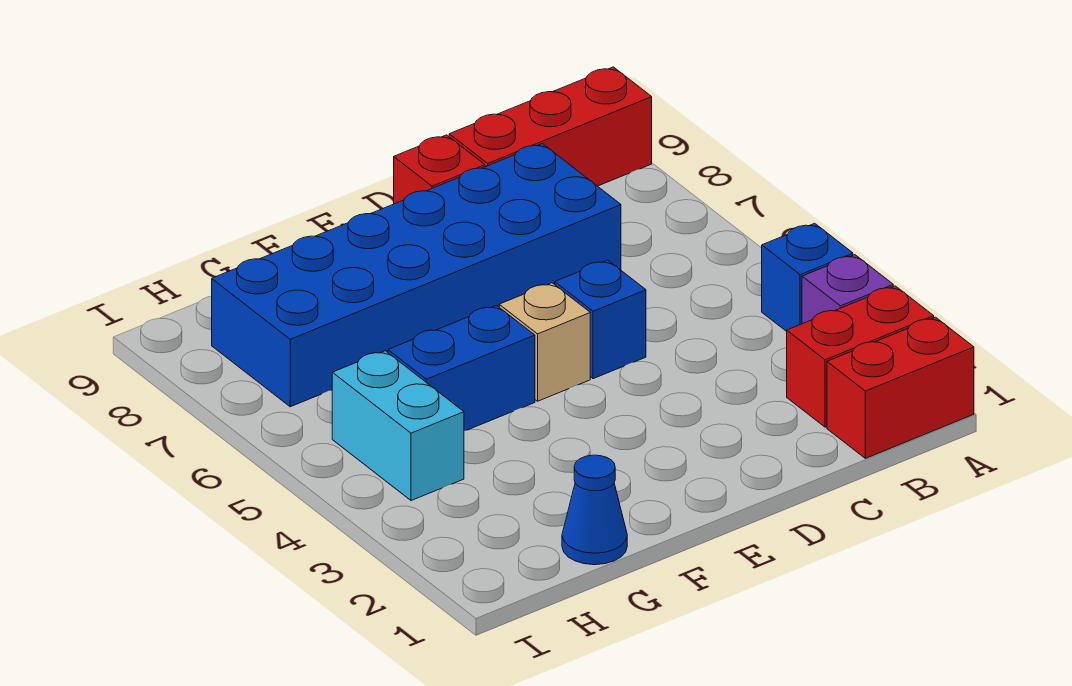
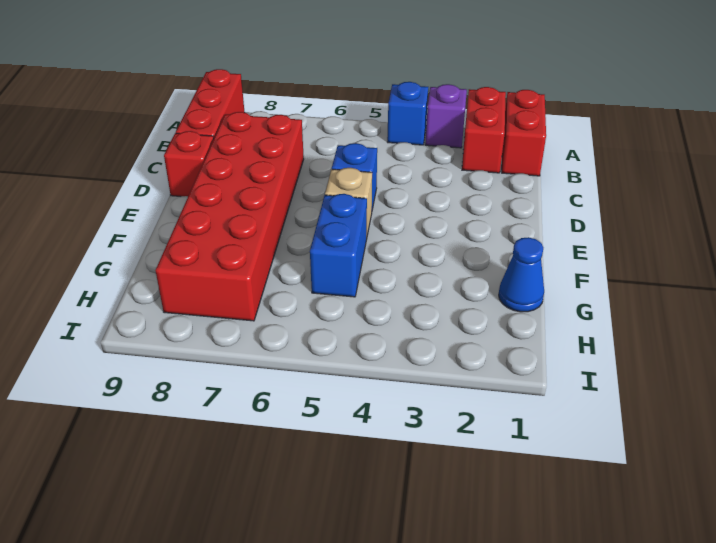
blue 2x6 brick [212,144,621,407] -> red 2x6 brick [155,112,304,321]
cyan 1x2 brick [332,351,464,501] -> none

